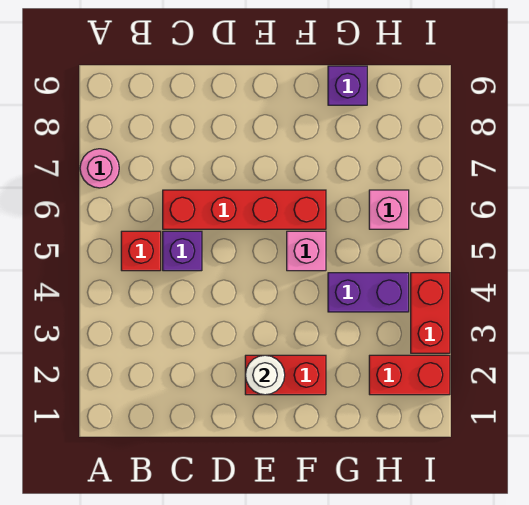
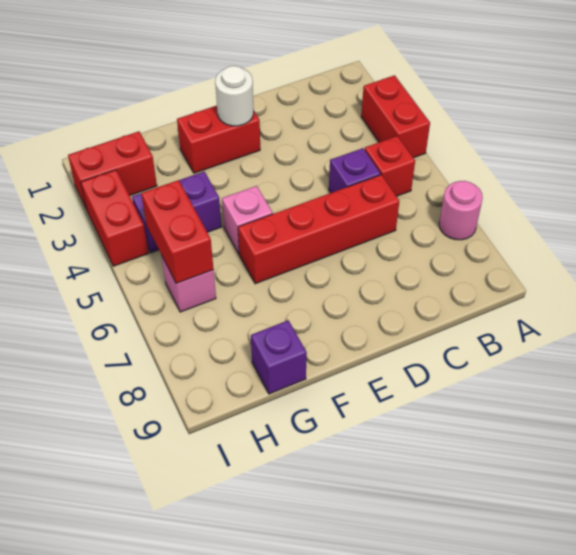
none -> red 1x2 brick [361,75,430,158]
none -> red 1x2 brick [141,180,213,283]

